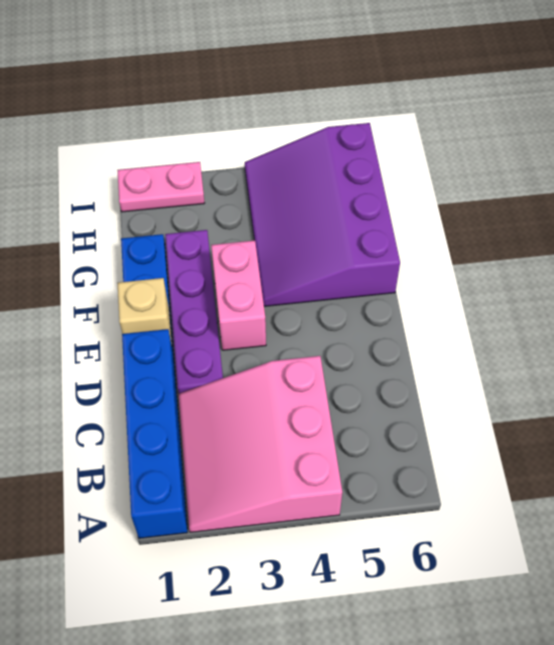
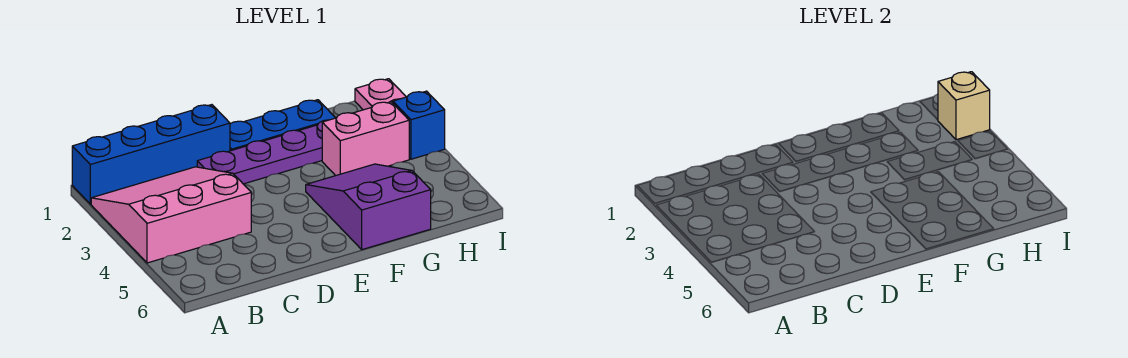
tan 1x1 brick [118,278,172,345] -> tan 1x1 brick moved to [938,72,990,140]
pink 1x2 brick [211,240,266,350] -> pink 1x2 brick moved to [322,102,409,176]
purple 3x4 slope [245,123,400,306] -> purple 2x3 slope [306,164,431,250]
none -> blue 1x1 brick [393,91,445,159]

